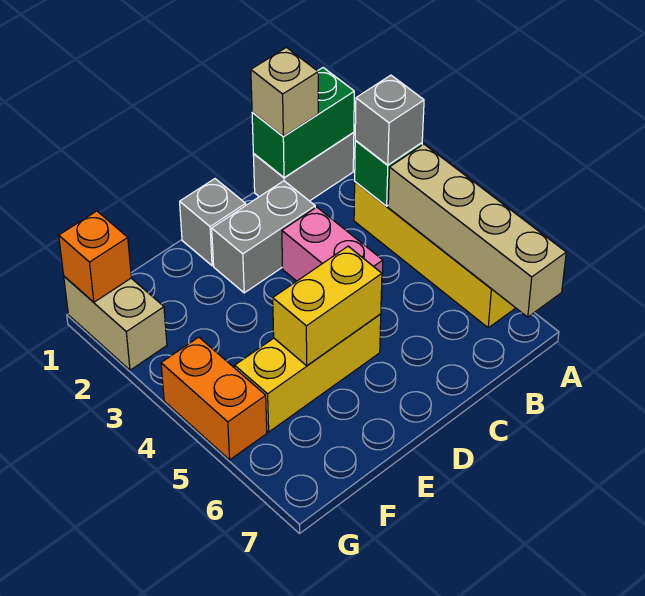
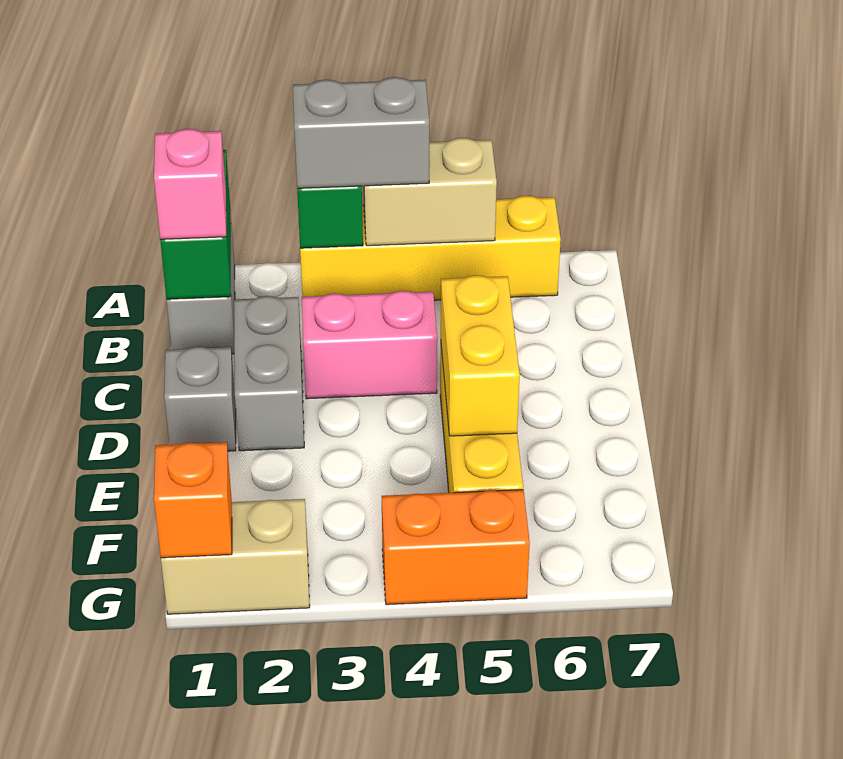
grey 1x1 brick [355,75,424,165] -> grey 1x2 brick [293,77,429,188]
tan 1x4 brick [388,144,566,317] -> tan 1x2 brick [363,138,497,246]
tan 1x1 brick [251,47,318,137] -> pink 1x1 brick [154,129,226,239]

